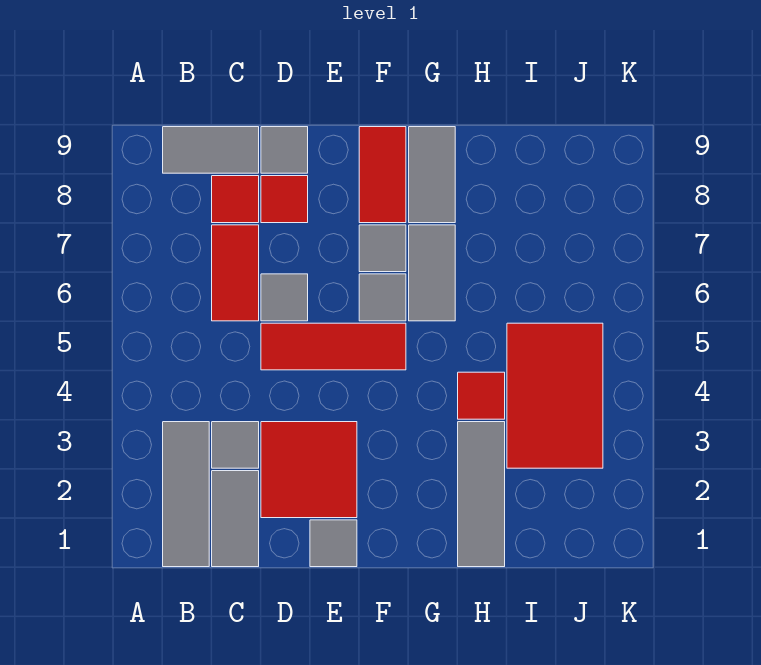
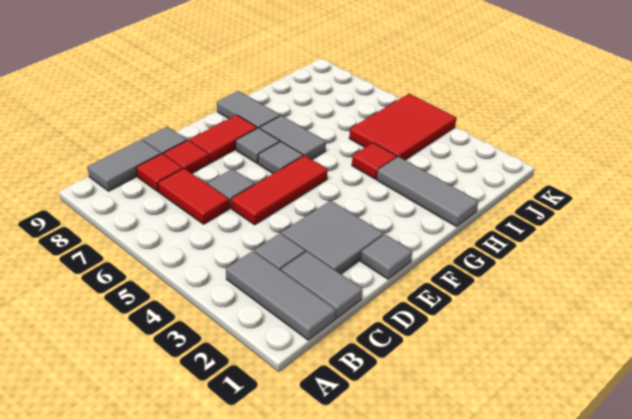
red 2x2 tile [261,422,357,518] -> grey 2x2 tile [281,200,384,274]
red 1x2 tile [359,127,406,223] -> red 1x2 tile turned to [189,115,257,163]
red 2x3 tile [507,323,603,468] -> red 2x3 tile turned to [349,94,456,160]

